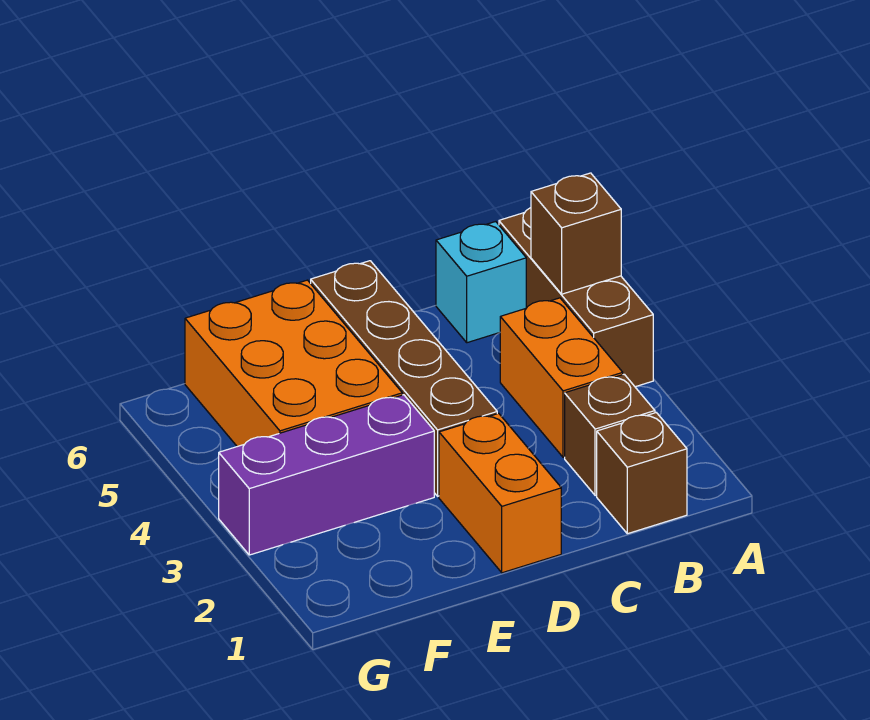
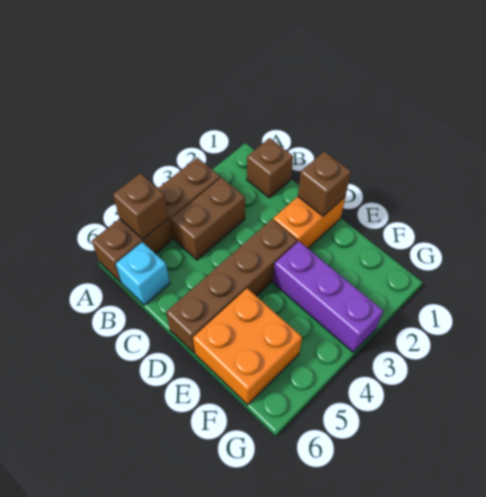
brown 1x3 brick [499,208,653,387] -> brown 1x4 brick [92,158,220,282]
brown 1x1 brick [565,374,655,496] -> brown 1x1 brick moved to [298,151,351,216]
orange 1x2 brick [500,298,623,457] -> brown 1x2 brick [171,177,245,260]
orange 2x3 brick [185,280,402,447] -> orange 2x2 brick [193,288,302,405]

